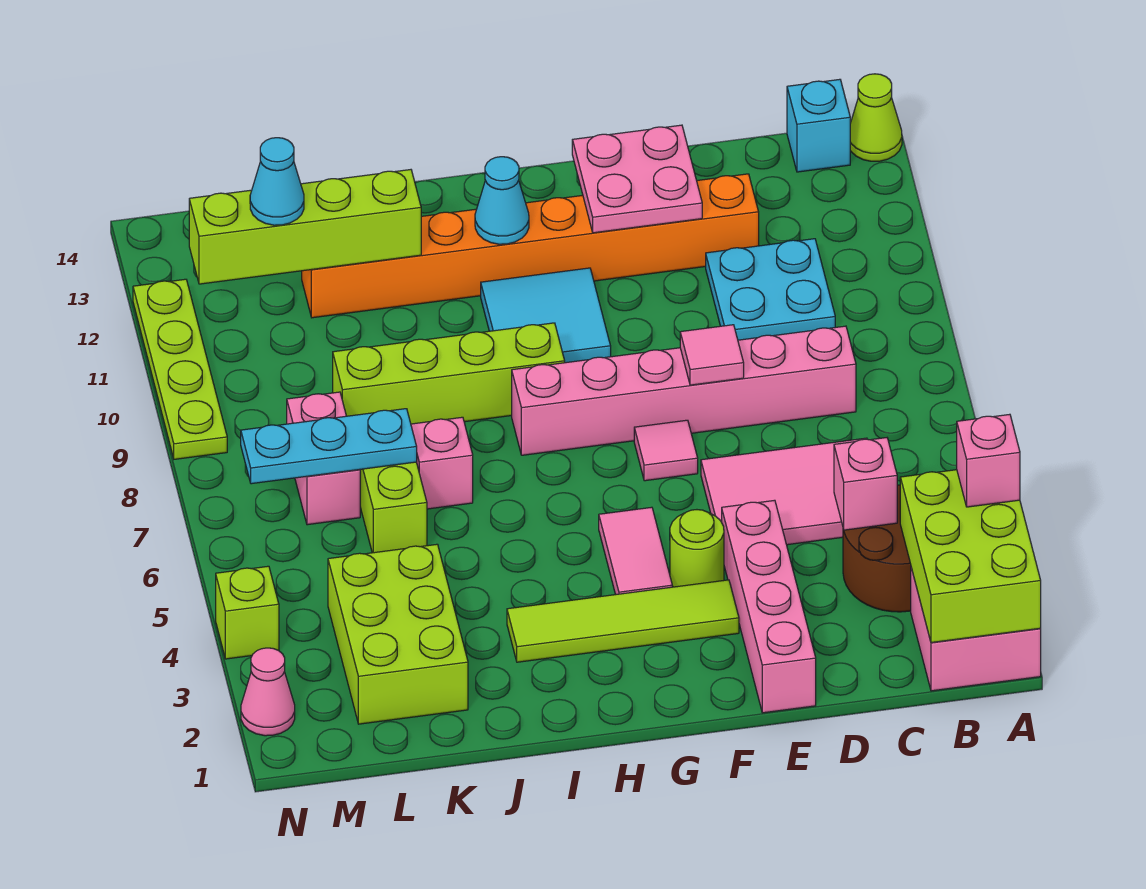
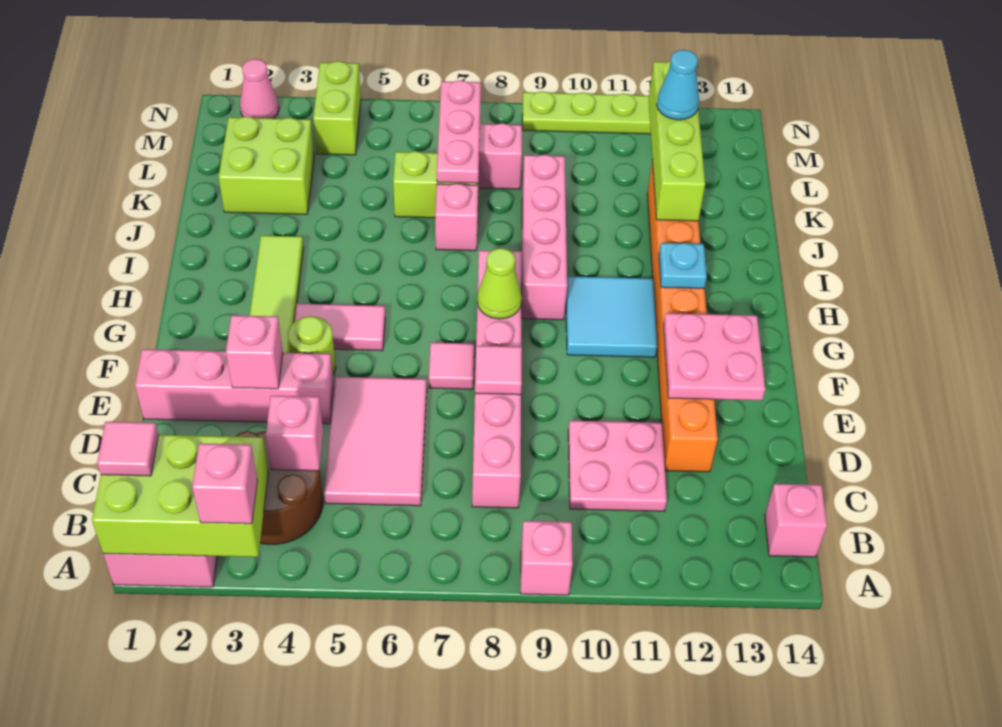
none -> pink 1x1 brick [521,521,573,595]
lime 1x1 cone [850,74,902,161] -> lime 1x1 cone moved to [477,248,522,319]
none -> pink 1x1 tile [97,422,159,476]
cyan 1x1 brick [787,79,850,172] -> pink 1x1 brick [765,484,827,557]
cyan 2x2 plate [706,239,835,340] -> pink 2x2 plate [568,421,667,511]
none -> pink 1x1 brick [226,315,283,389]
lime 1x4 brick [333,323,565,424] -> pink 1x4 brick [522,155,567,320]
cyan 1x1 cone [475,157,529,244] -> cyan 1x1 plate [659,243,707,289]
lime 2x3 brick [328,544,468,724] -> lime 2x2 brick [219,117,314,214]
cyan 1x3 plate [241,409,417,484] -> pink 1x3 plate [437,80,481,183]
lime 1x1 brick [216,566,279,659] -> lime 1x2 brick [313,61,361,155]

